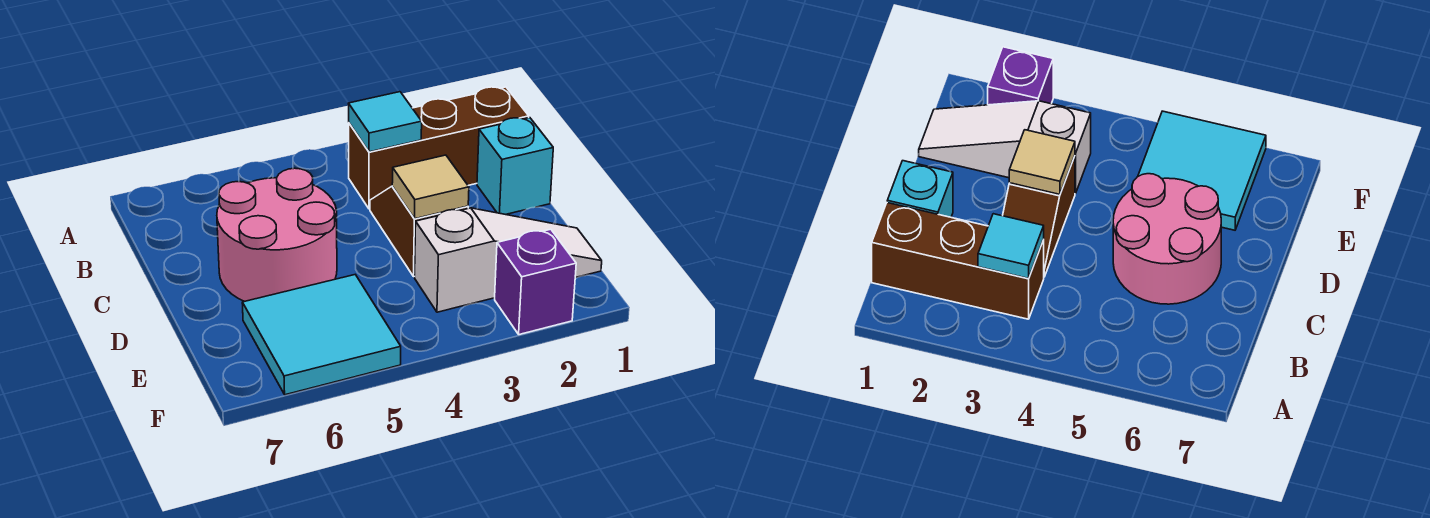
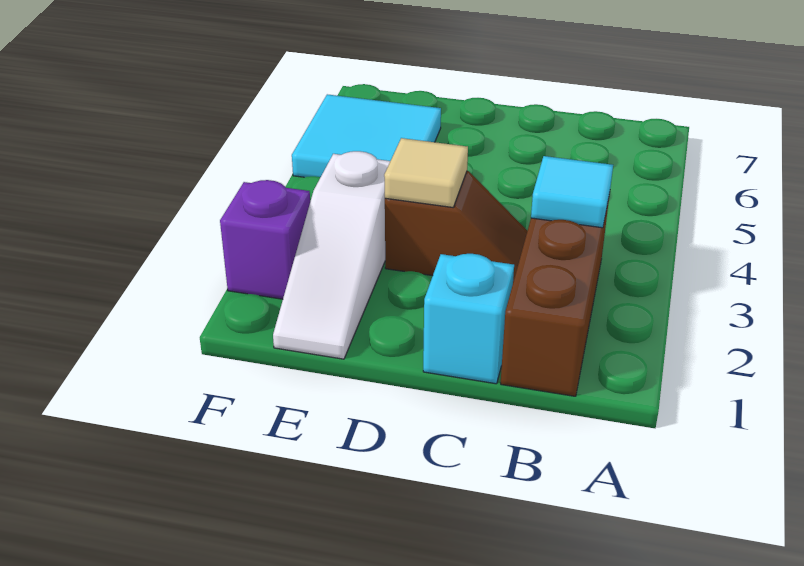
pink 2x2 round brick [217,168,337,301] -> none

